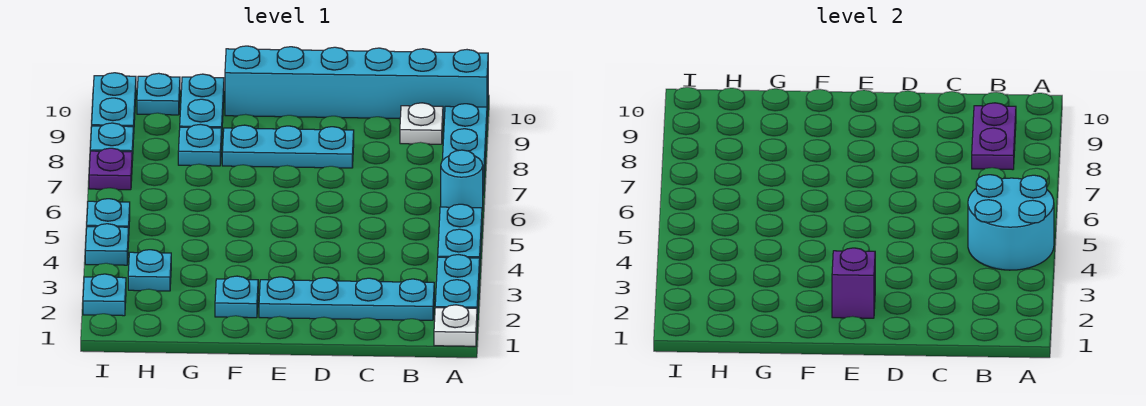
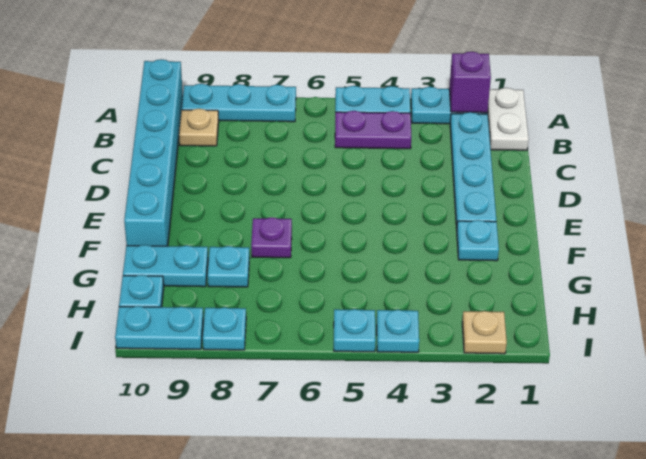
white 1x1 plate [434,305,477,346] -> white 1x2 plate [487,88,529,150]
cyan 2x2 round brick [968,175,1054,270] -> none
cyan 1x1 round brick [441,150,483,209] -> none
purple 1x2 plate [972,103,1016,170] -> purple 1x2 plate moved to [335,111,411,149]
white 1x1 plate [400,103,443,144] -> tan 1x1 plate [179,109,219,146]
cyan 1x3 plate [222,125,354,168] -> none
purple 1x1 brick [832,248,875,318] -> purple 1x1 brick moved to [449,51,491,113]
cyan 1x1 plate [128,250,171,291] -> none
cyan 1x1 plate [83,274,126,316] -> tan 1x1 plate [462,311,507,354]
purple 1x1 plate [89,148,132,190] -> purple 1x1 plate moved to [251,217,292,258]

